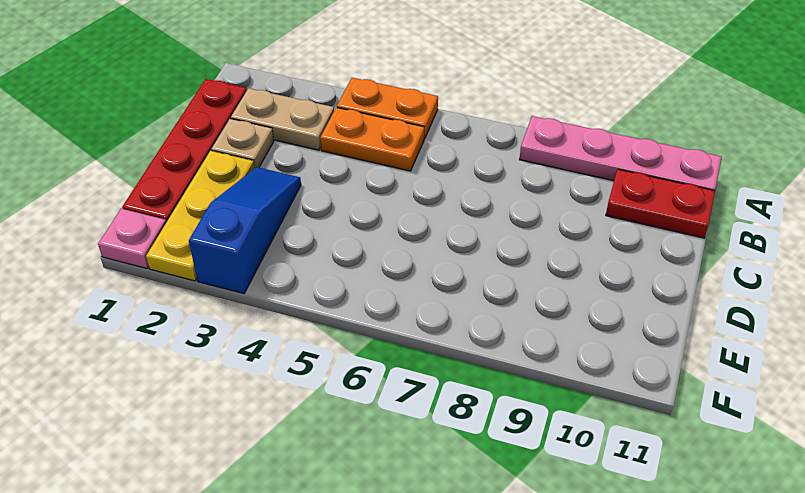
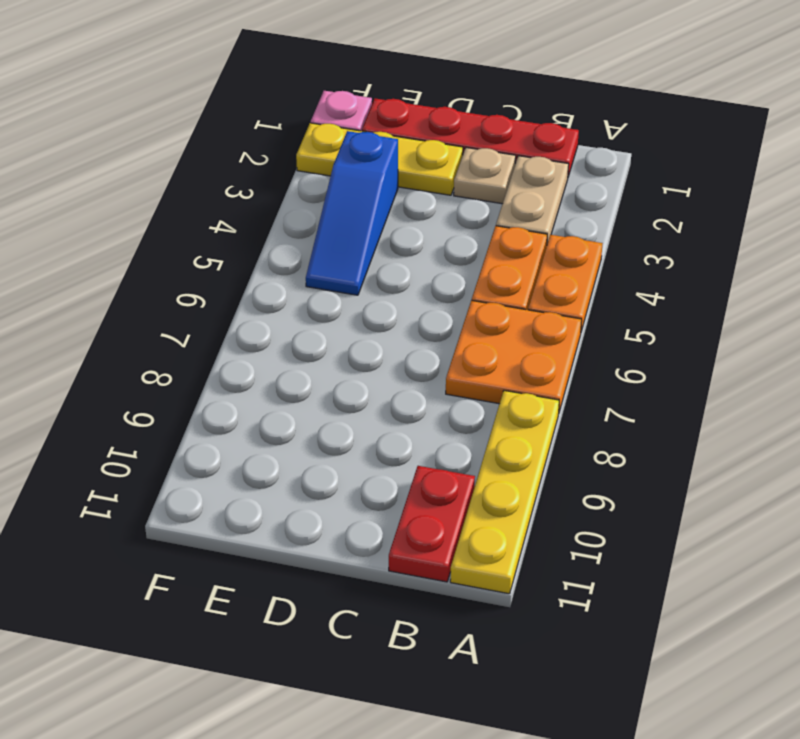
none -> orange 2x2 plate [446,300,582,412]
pink 1x4 plate [520,116,722,190] -> yellow 1x4 plate [450,390,559,594]
blue 1x3 slope [189,167,301,294] -> blue 1x3 slope turned to [306,131,398,295]

